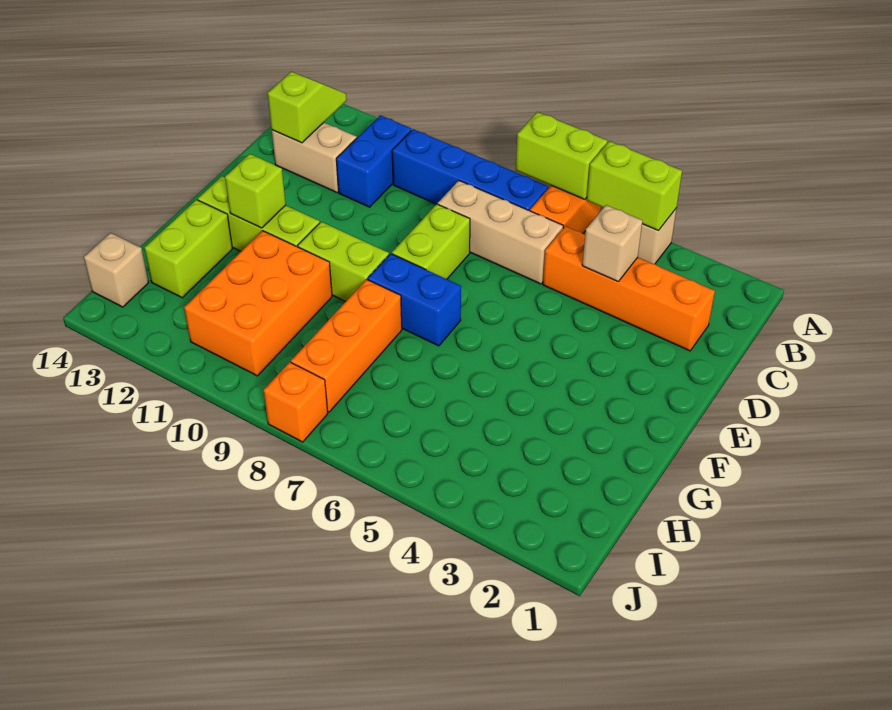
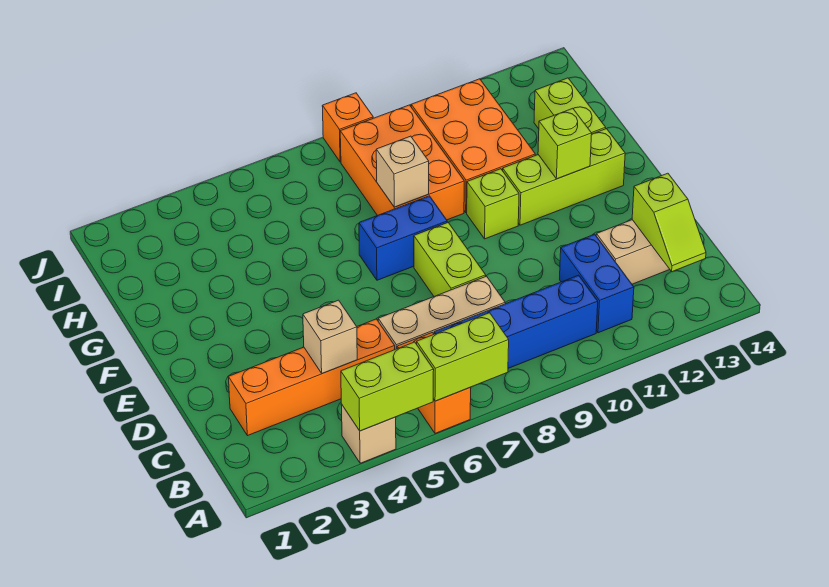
lime 1x2 brick [298,222,389,301] -> lime 1x1 brick [467,169,519,239]
orange 1x3 brick [291,279,402,412] -> orange 2x3 brick [340,105,464,220]
tan 1x1 brick [84,233,149,307] -> tan 1x1 brick moved to [376,136,429,207]

